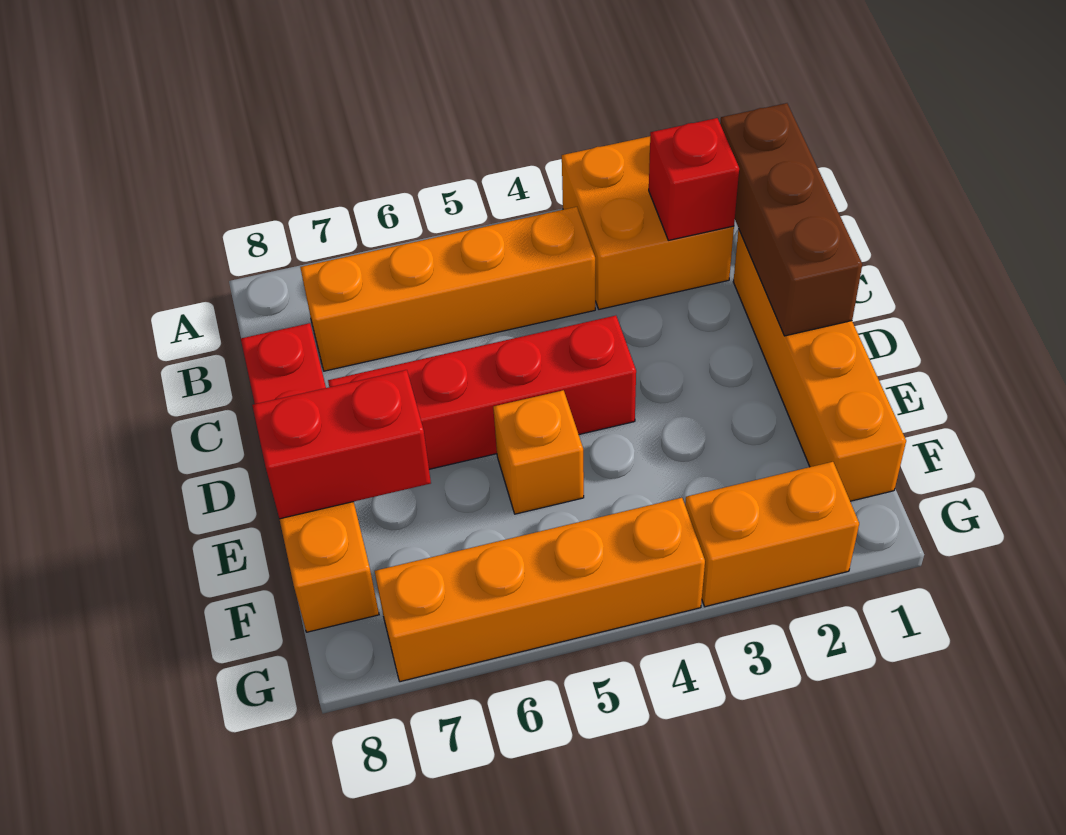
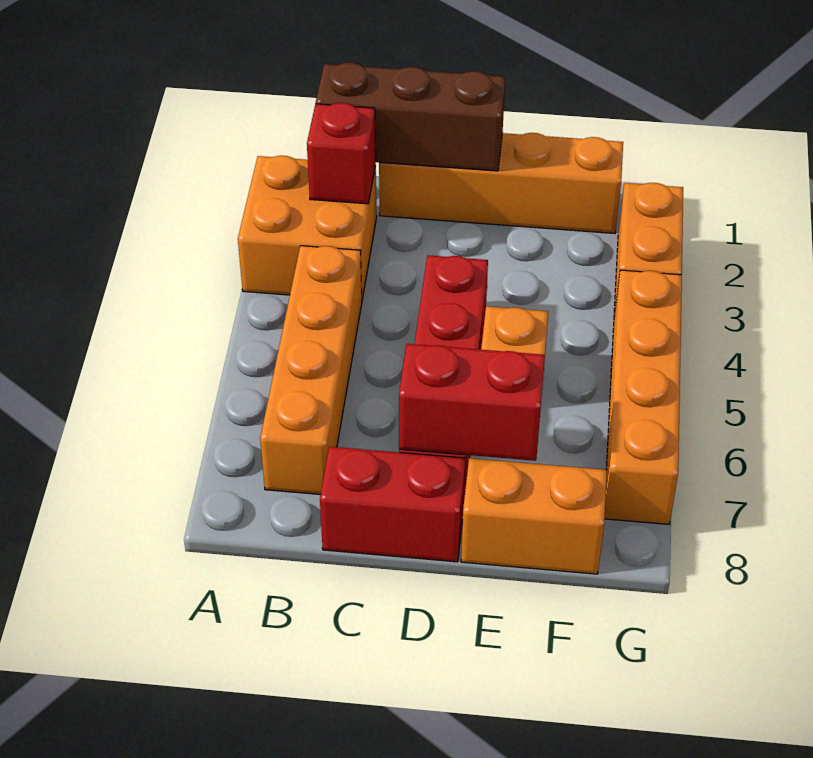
red 1x2 brick [252,370,431,519] -> red 1x2 brick turned to [399,344,545,461]

